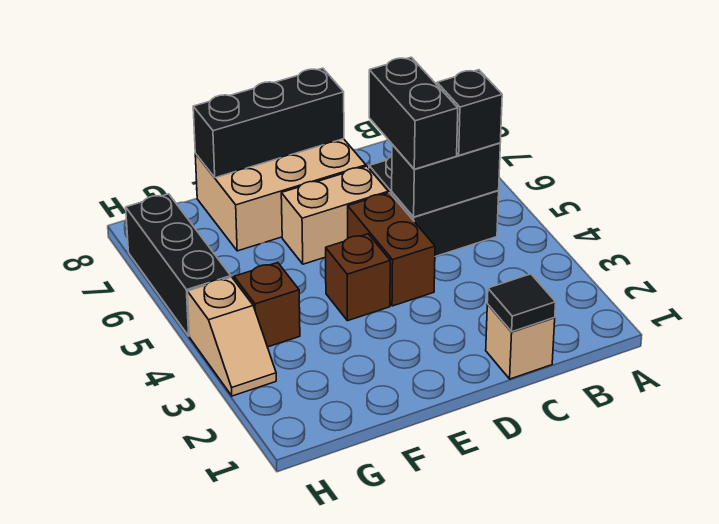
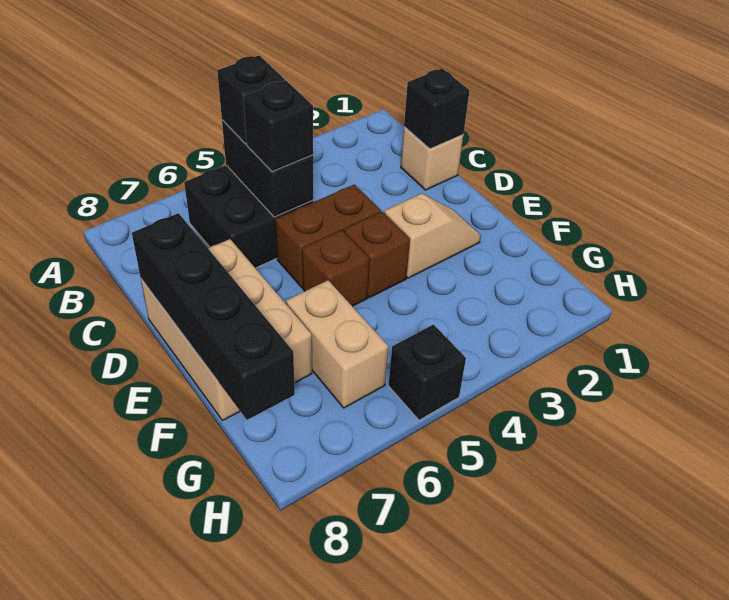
black 1x1 tile [487,274,556,332] -> black 1x1 brick [404,69,470,149]
black 1x2 brick [369,57,458,169] -> black 1x1 brick [243,80,313,172]
tan 1x2 brick [281,166,388,264] -> tan 1x2 brick moved to [286,280,388,408]
black 1x3 brick [193,68,344,178] -> black 1x4 brick [132,213,295,420]
brown 1x1 brick [234,263,300,347] -> brown 1x1 brick moved to [302,230,369,306]
tan 1x2 slope [188,277,276,396] -> tan 1x2 slope moved to [384,193,481,278]
black 1x3 brick [126,194,231,336] -> black 1x1 brick [389,325,466,420]

